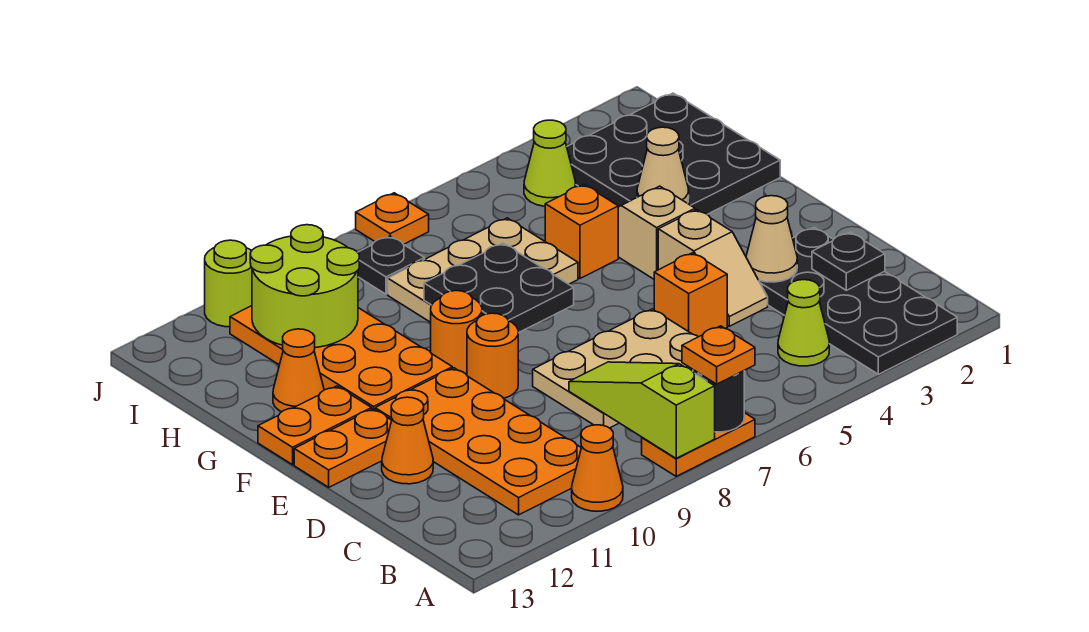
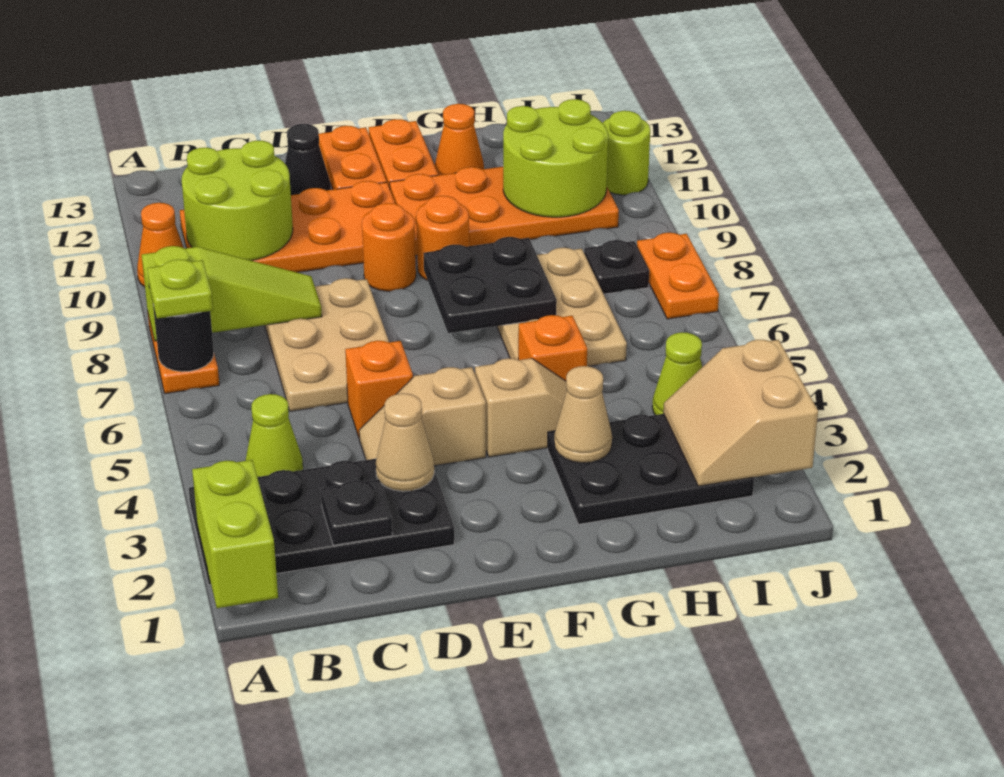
none -> lime 1x2 brick [192,460,278,608]
orange 1x1 plate [682,326,755,384] -> lime 1x1 plate [147,259,213,319]
none -> lime 2x2 round brick [182,140,293,261]
orange 1x1 cone [382,397,433,484] -> black 1x1 cone [285,124,331,195]
black 3x3 plate [567,93,780,215] -> black 2x3 plate [548,414,754,524]
none -> tan 2x2 slope [663,340,818,486]
orange 1x1 plate [356,193,429,244] -> orange 1x2 plate [637,233,719,319]

